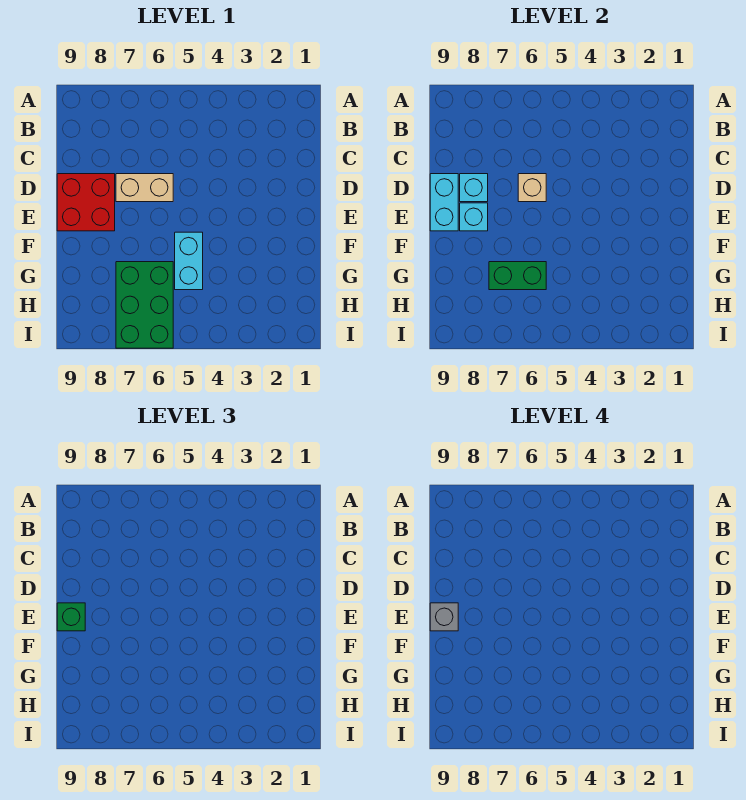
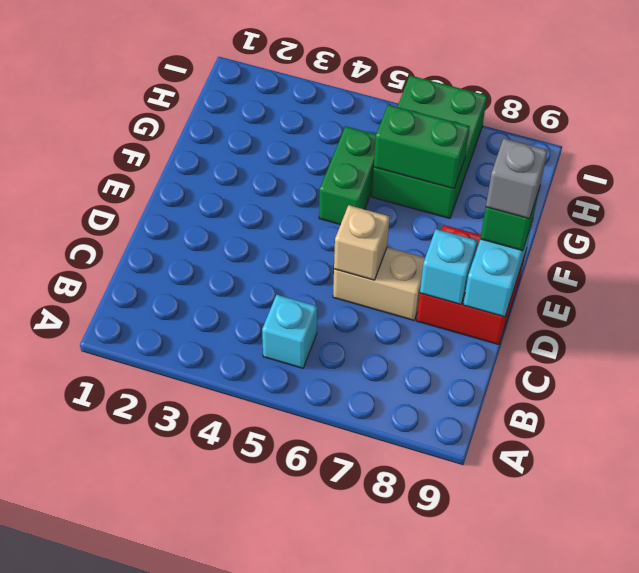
cyan 1x1 brick [460,203,488,231] -> cyan 1x1 brick moved to [262,295,317,368]
cyan 1x2 brick [175,232,203,290] -> green 1x2 brick [319,126,376,225]

